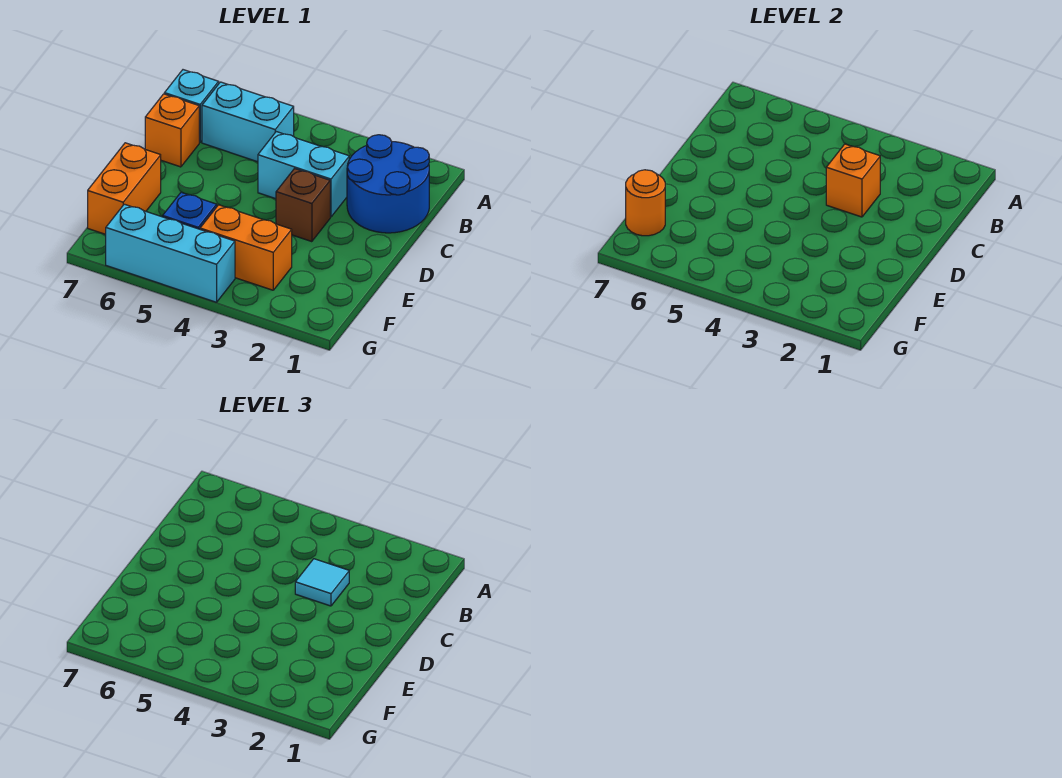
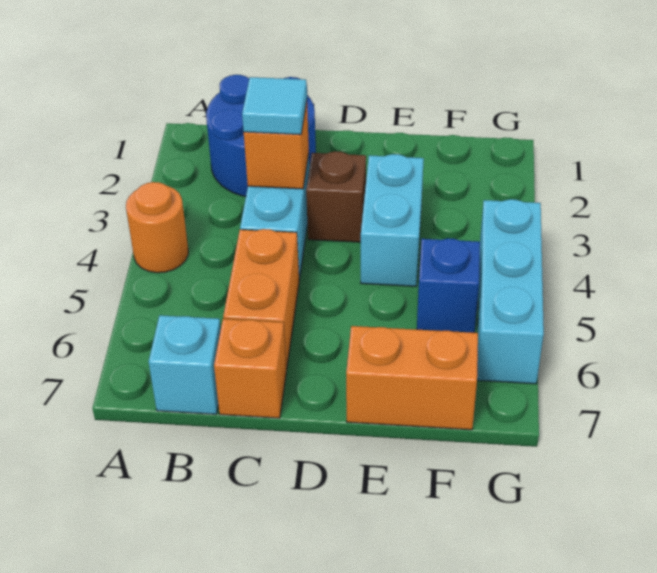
cyan 1x2 brick [202,82,294,162] -> cyan 1x2 brick moved to [361,154,424,286]
orange 1x2 brick [200,205,292,290] -> orange 1x2 brick moved to [223,229,299,369]
orange 1x1 round brick [626,170,665,236] -> orange 1x1 round brick moved to [126,182,188,273]

